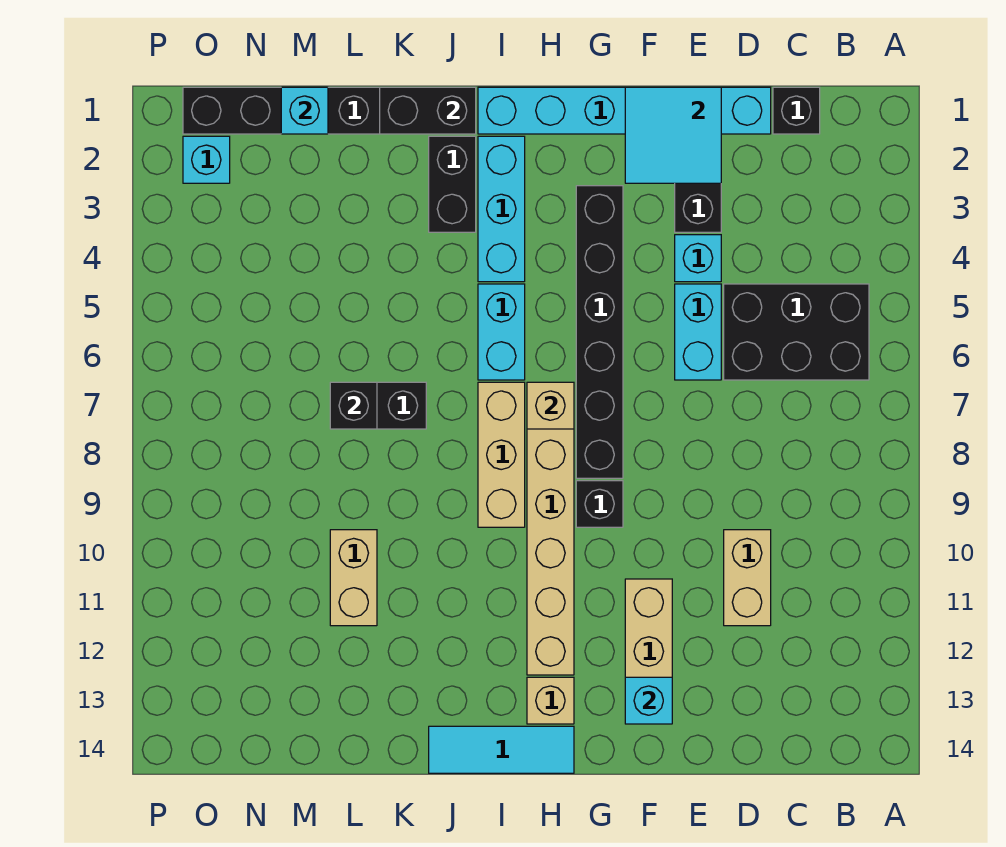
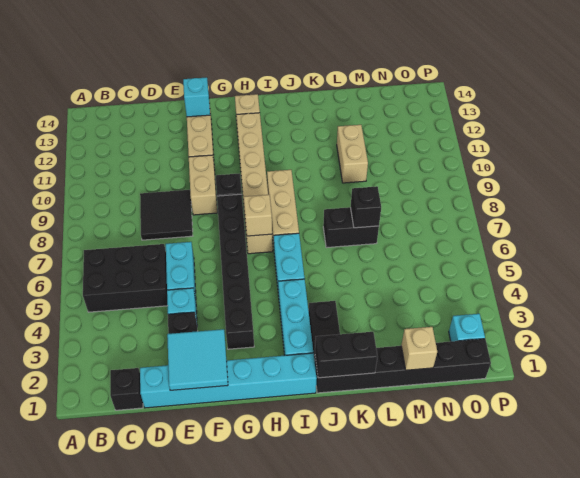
none -> black 2x2 tile [140,190,193,240]
tan 1x2 brick [724,530,771,626] -> tan 1x2 brick moved to [189,155,217,215]
cyan 1x3 tile [429,726,574,773] -> none
cyan 1x1 brick [281,87,328,134] -> tan 1x1 brick [401,327,437,370]

